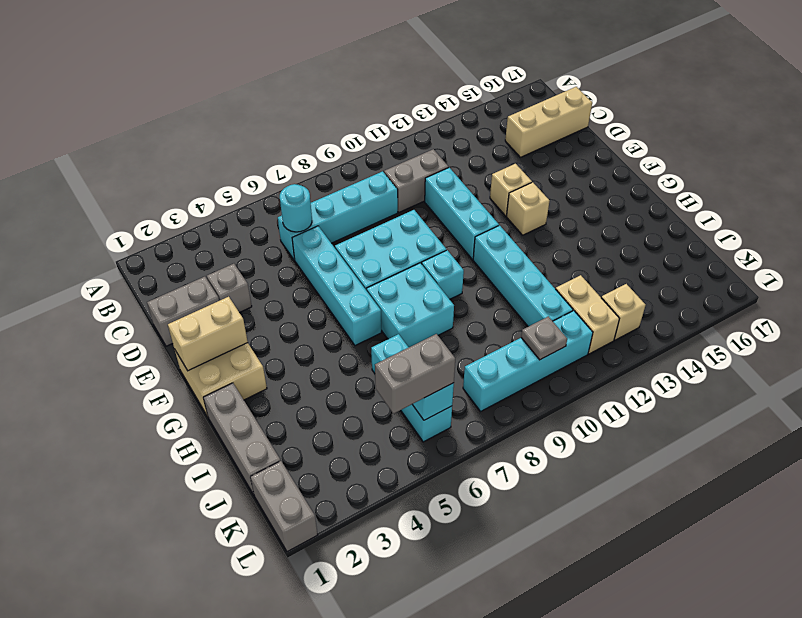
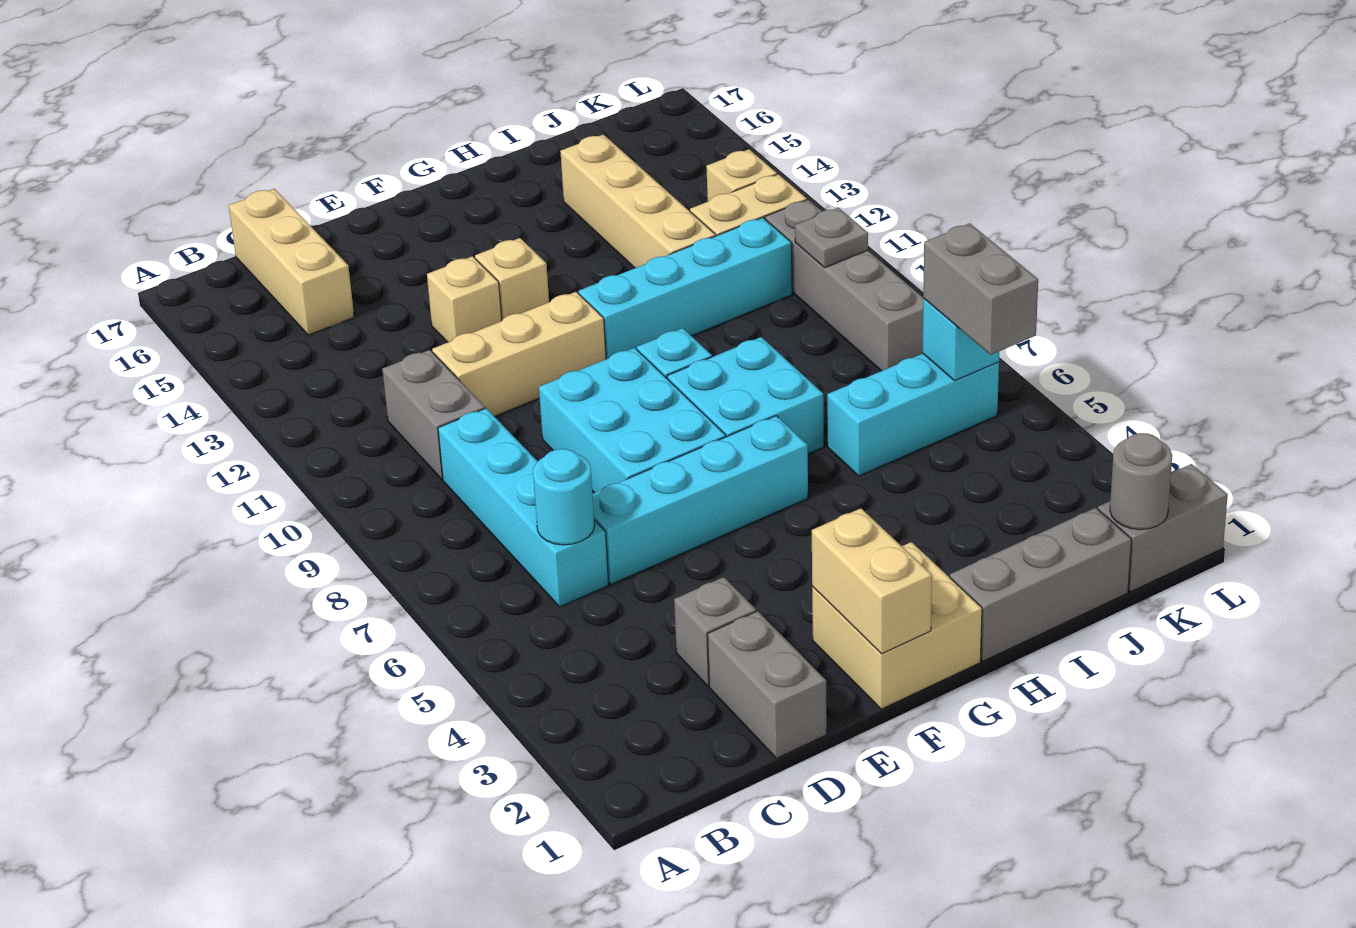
cyan 1x3 brick [425,168,499,259] -> tan 1x3 brick [432,292,606,417]
none -> tan 1x4 brick [560,134,716,268]
none -> grey 1x1 round brick [1110,433,1172,530]
cyan 1x4 brick [463,311,593,411] -> grey 1x4 brick [765,200,924,371]

